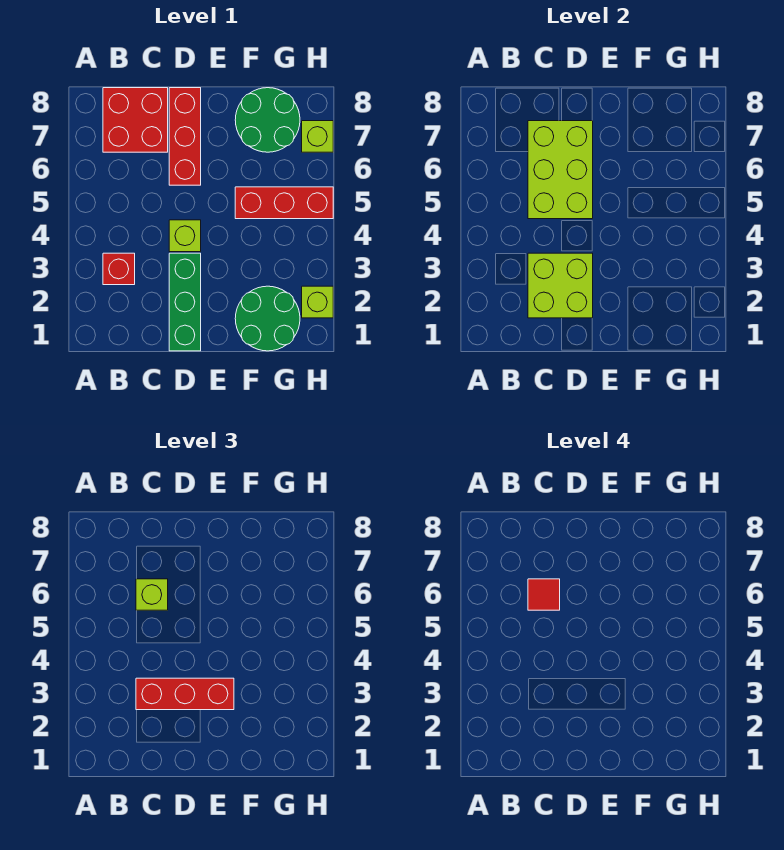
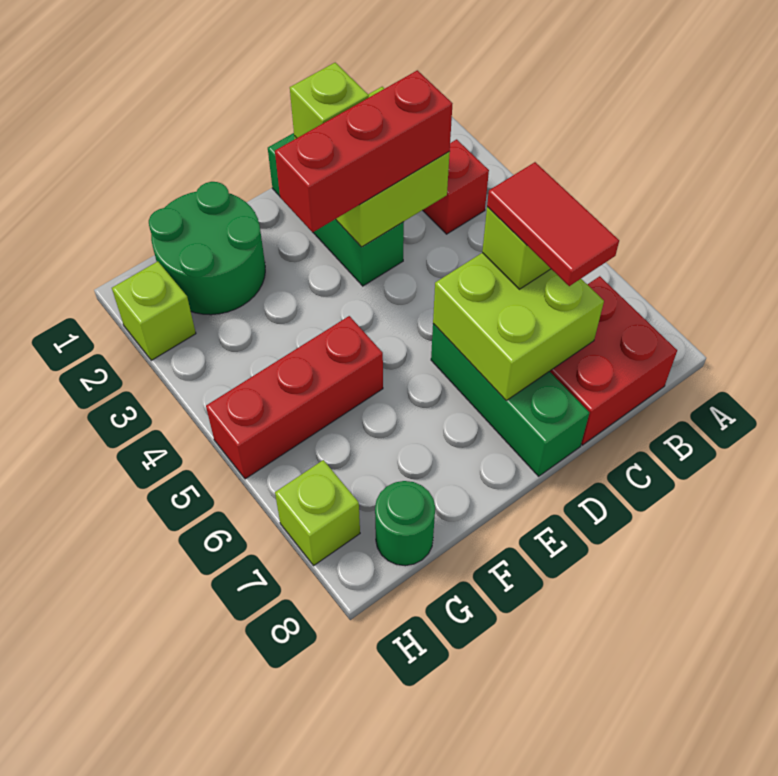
lime 2x3 brick [528,121,593,219] -> lime 2x2 brick [433,253,604,400]
red 1x1 tile [528,579,560,610] -> red 1x2 tile [487,162,619,286]
lime 1x1 brick [169,220,201,252] -> lime 1x1 brick moved to [290,63,369,138]
red 1x3 brick [169,88,201,185] -> green 1x3 brick [431,324,590,476]
green 2x2 round brick [235,88,300,152] -> green 1x1 round brick [375,481,435,566]

